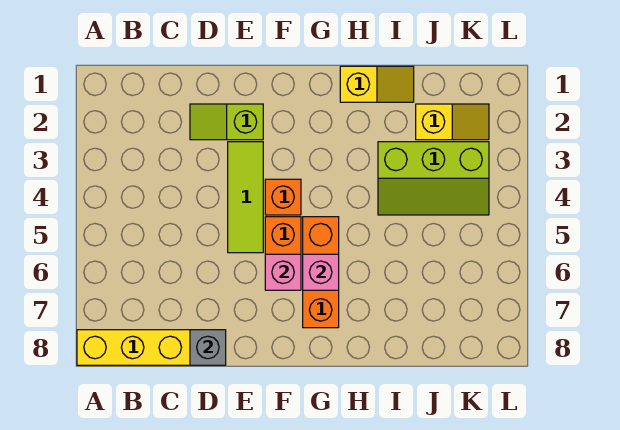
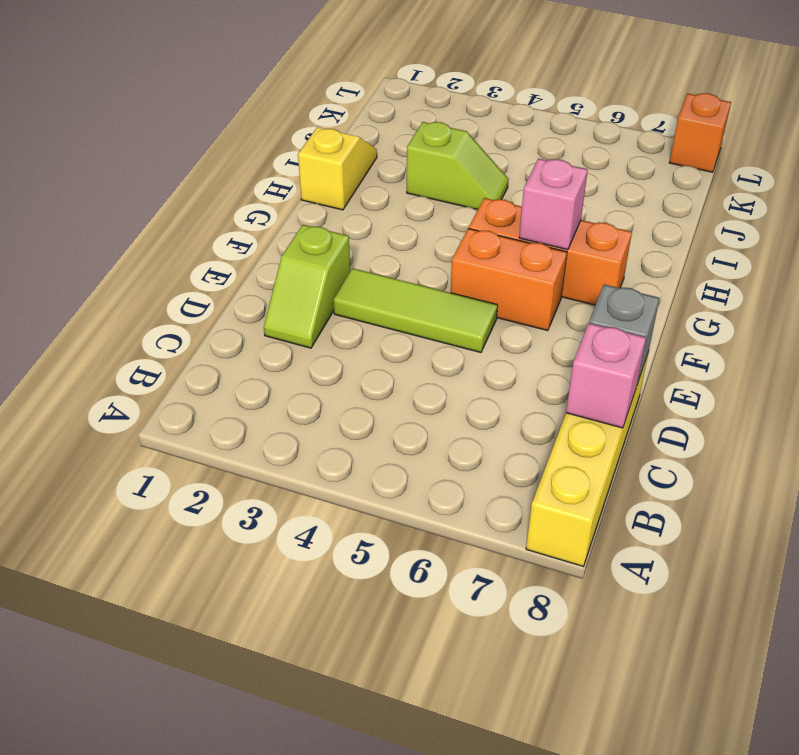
orange 1x1 brick [265,179,301,215] -> orange 1x1 brick moved to [669,93,731,172]
pink 1x1 brick [265,254,301,290] -> pink 1x1 brick moved to [566,323,646,428]
lime 2x3 slope [378,142,489,215] -> lime 1x2 slope [407,122,509,210]
yellow 1x2 slope [416,104,489,140] -> none

